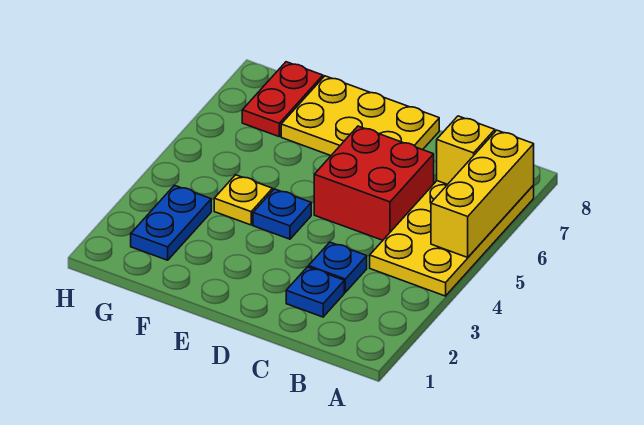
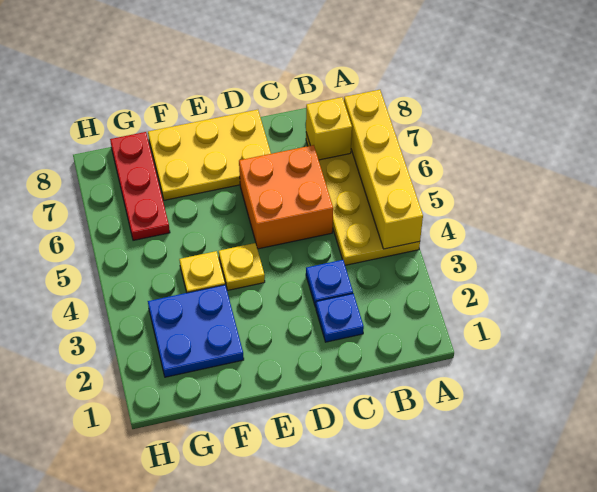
yellow 1x3 brick [431,130,534,257] -> yellow 1x4 brick [344,90,423,249]
red 2x2 brick [314,126,434,240] -> orange 2x2 brick [239,145,333,249]
blue 1x1 plate [253,189,311,239] -> yellow 1x1 plate [219,243,265,290]
blue 1x2 plate [131,185,211,260] -> blue 2x2 plate [148,285,244,377]
red 1x2 plate [242,62,323,136] -> red 1x3 plate [110,132,170,240]

